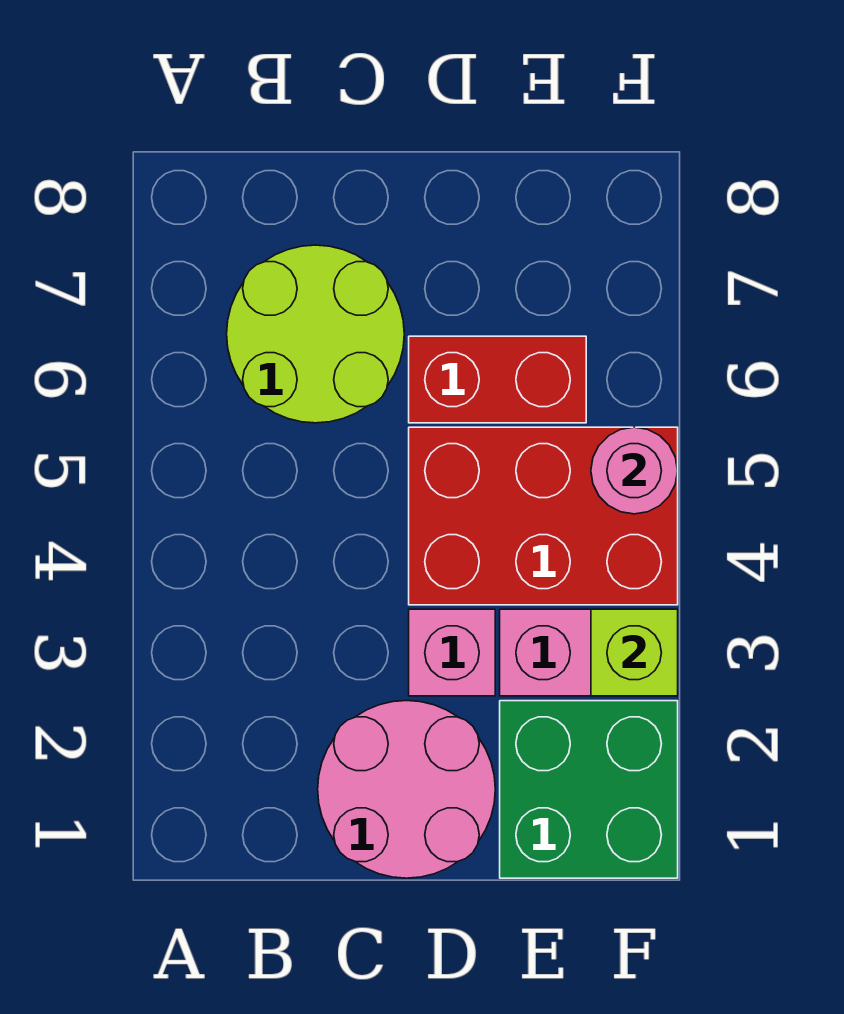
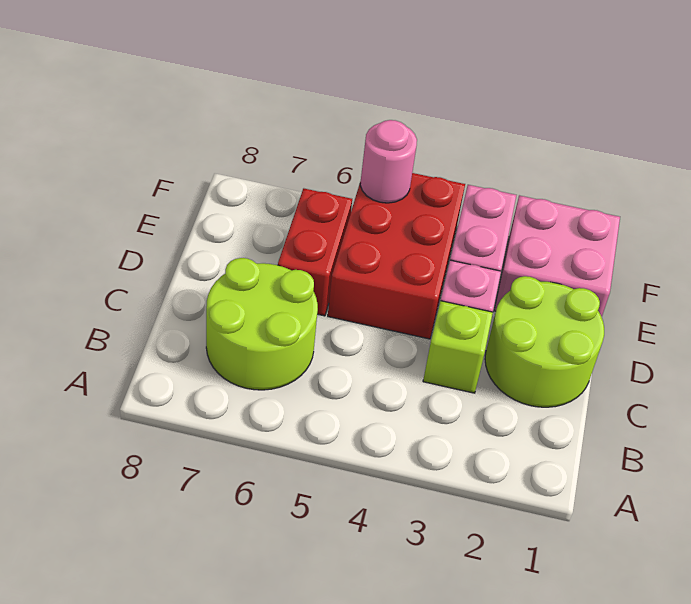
pink 2x2 round brick [318,701,495,878] -> lime 2x2 round brick [485,276,604,407]
green 2x2 brick [500,701,678,878] -> pink 2x2 brick [494,195,620,317]
lime 1x1 brick [591,609,678,696] -> lime 1x1 brick moved to [423,301,493,393]

